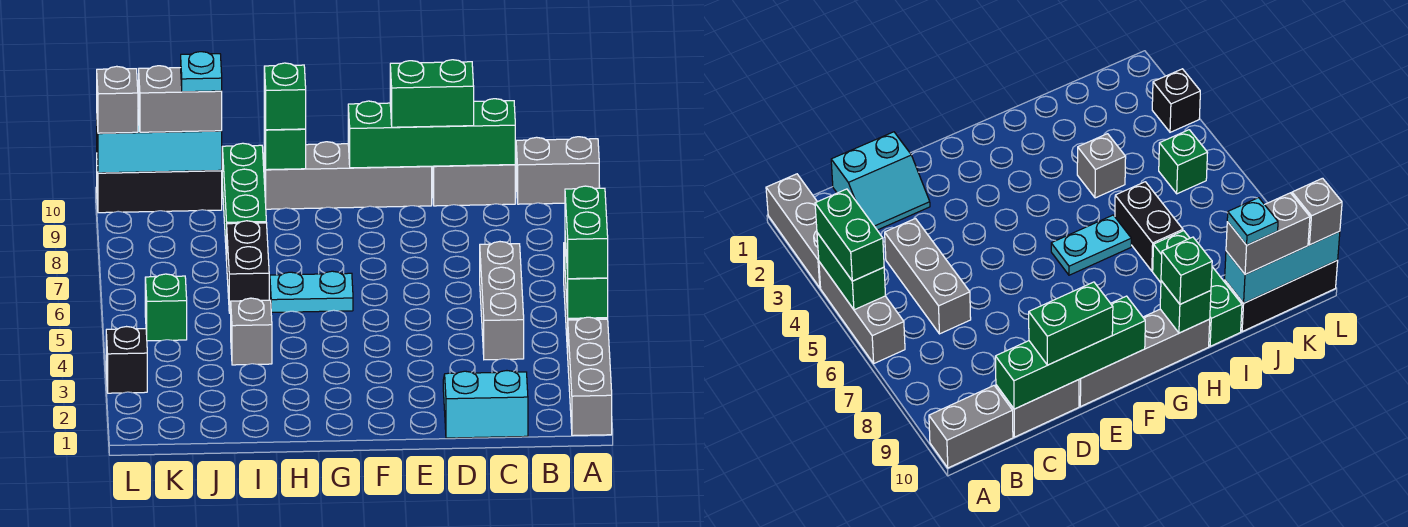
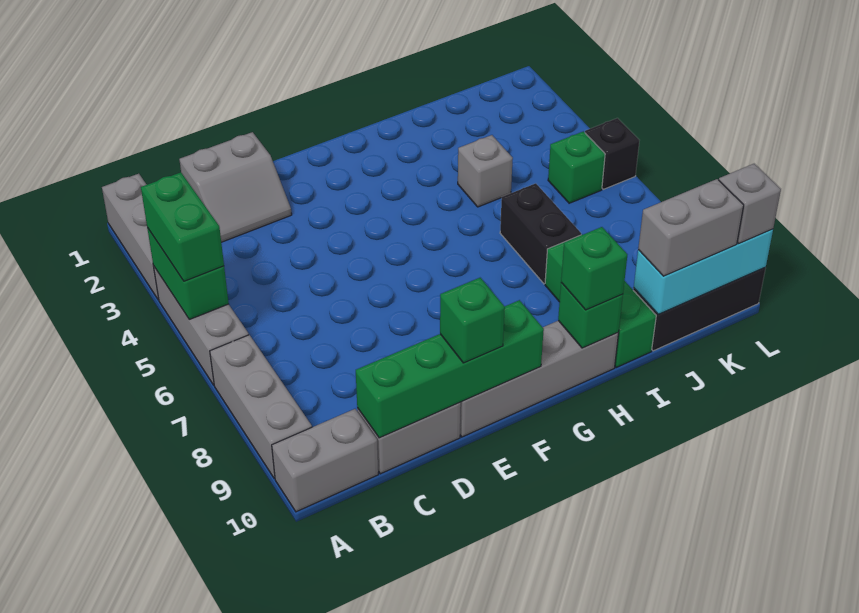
cyan 2x2 slope [443,371,528,438] -> grey 2x2 slope [179,132,292,242]
grey 1x3 brick [480,242,524,360] -> grey 1x3 brick moved to [210,335,312,479]
green 1x2 brick [390,60,474,127] -> green 1x1 brick [440,278,505,363]
cyan 1x2 plate [270,271,353,312] -> none
cyan 1x1 plate [181,52,222,92] -> none
black 1x1 brick [106,327,147,393] -> black 1x1 brick moved to [585,118,639,189]

